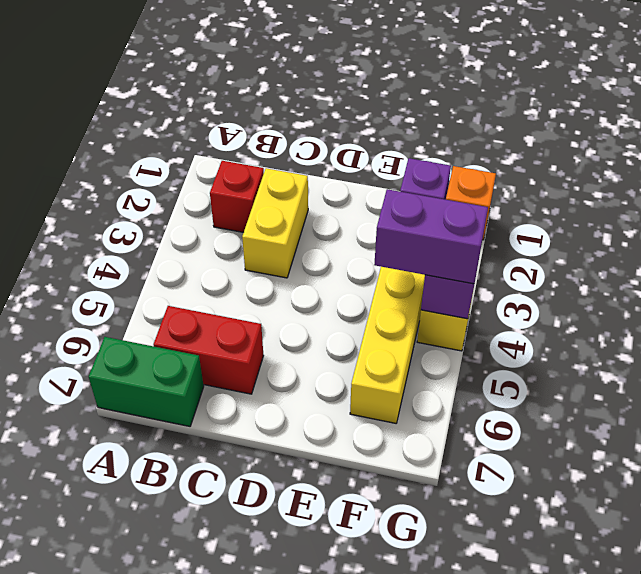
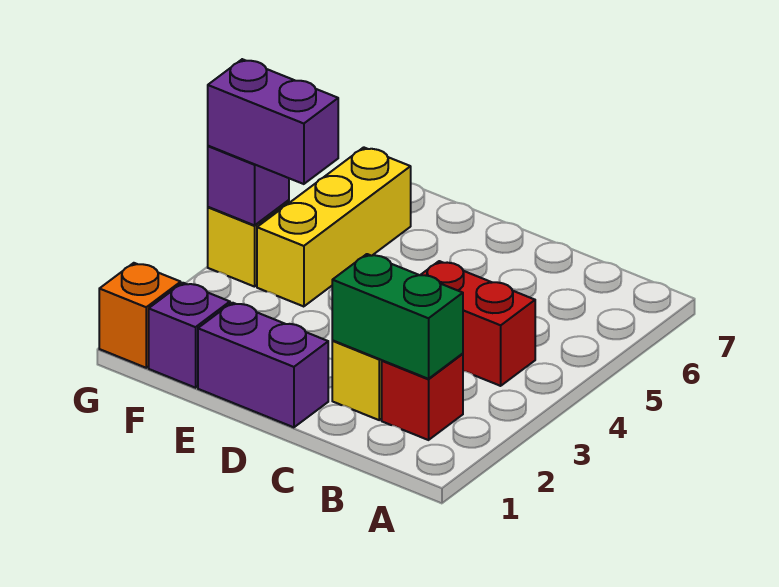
green 1x2 brick [89,337,204,426] -> green 1x2 brick moved to [332,254,463,379]
red 1x2 brick [154,306,264,394] -> red 1x2 brick moved to [421,261,535,386]
none -> purple 1x2 brick [198,303,328,427]

